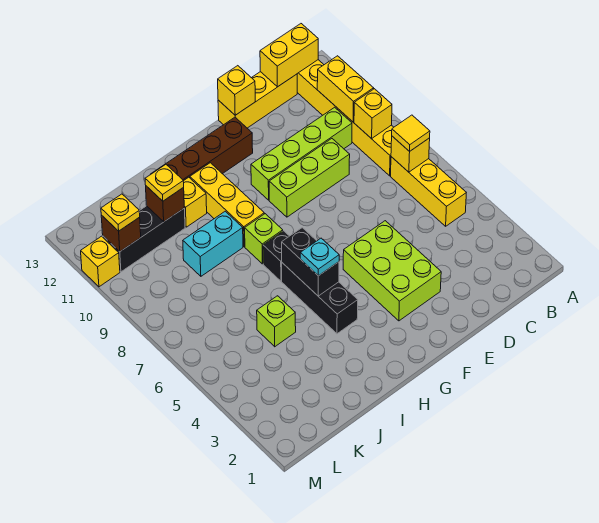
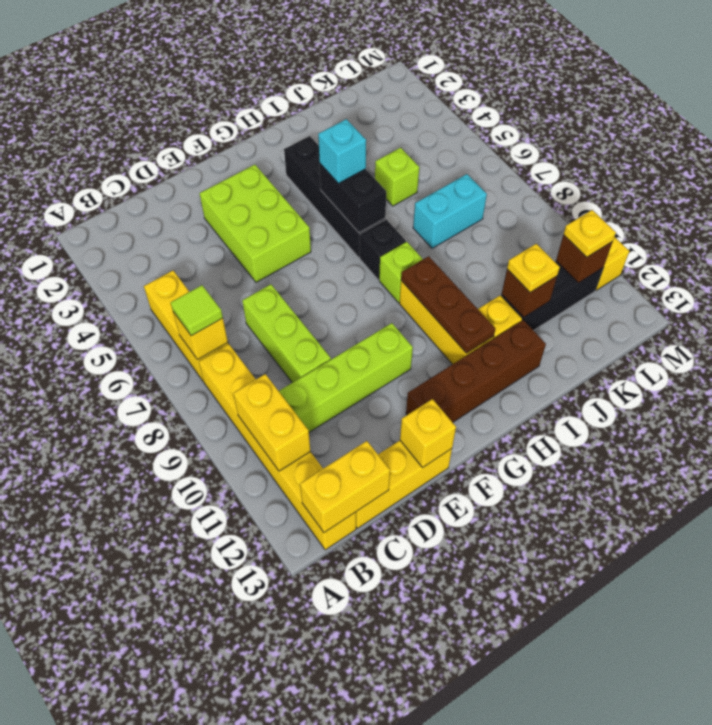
yellow 1x1 tile [392,115,430,152] -> lime 1x1 tile [171,285,223,336]
yellow 1x1 brick [354,89,392,139] -> none
lime 1x3 brick [269,139,350,217] -> lime 1x3 brick turned to [242,284,331,383]
black 1x3 brick [282,263,358,334] -> black 1x4 brick [284,136,385,257]
cyan 1x1 plate [300,238,339,276] -> cyan 1x1 brick [318,119,366,183]
none -> brown 1x3 plate [401,256,495,353]
cyan 1x2 brick [183,211,243,276] -> cyan 1x2 brick moved to [413,174,487,248]

